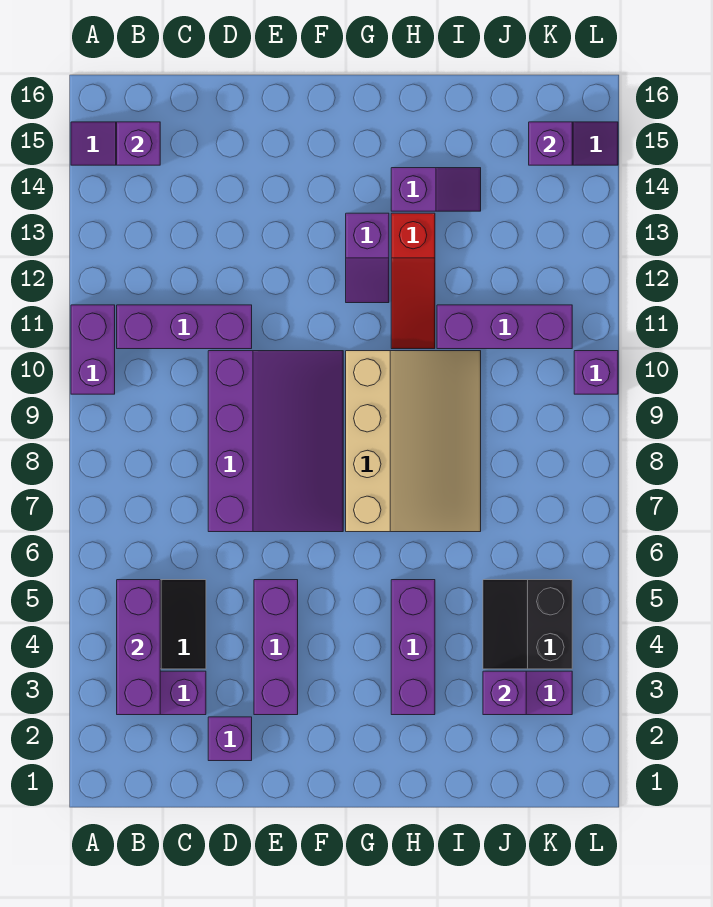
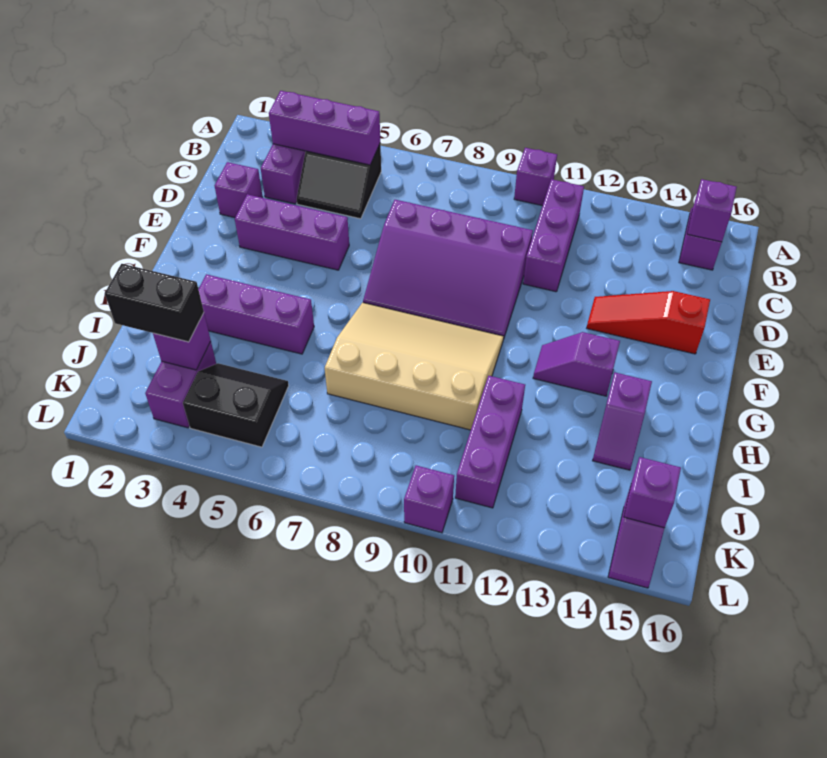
purple 1x2 brick [71,305,115,394] -> purple 1x1 brick [514,148,557,206]
tan 3x4 slope [346,351,481,532] -> tan 3x4 slope turned to [325,303,504,430]
red 1x3 slope [391,213,435,349] -> red 1x3 slope moved to [587,291,710,354]
none -> black 1x2 brick [105,264,204,342]

